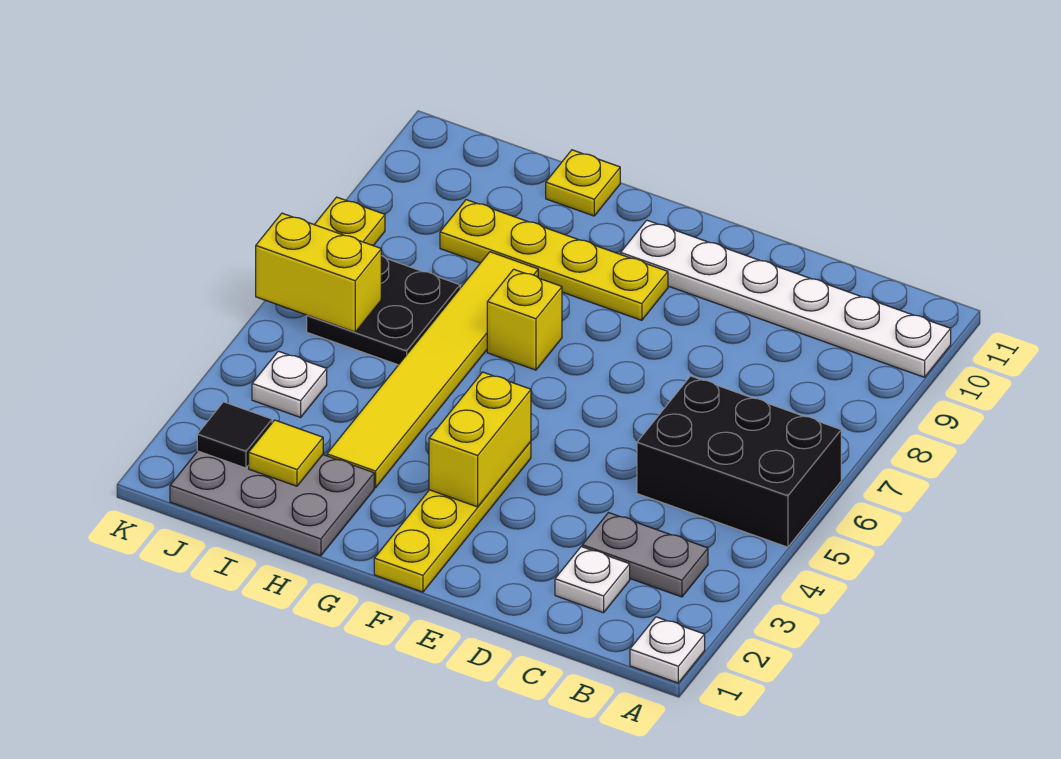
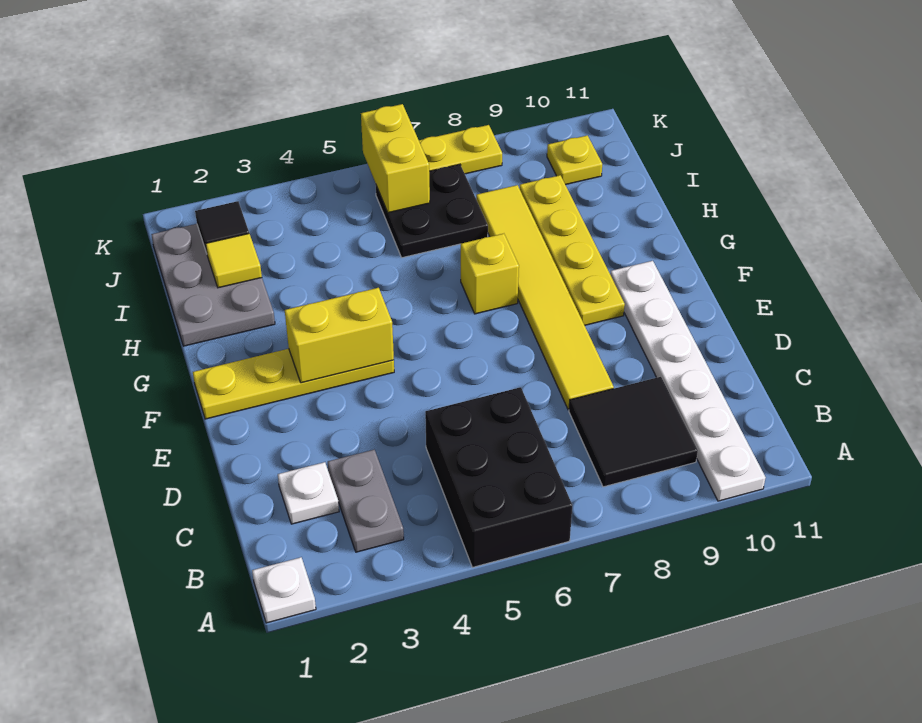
none -> black 2x2 tile [569,377,698,487]
yellow 1x6 tile [327,252,538,488] -> yellow 1x6 tile turned to [476,185,614,410]
yellow 1x1 plate [546,150,620,216] -> yellow 1x1 plate moved to [547,135,602,185]
white 1x1 plate [252,351,327,417] -> none

